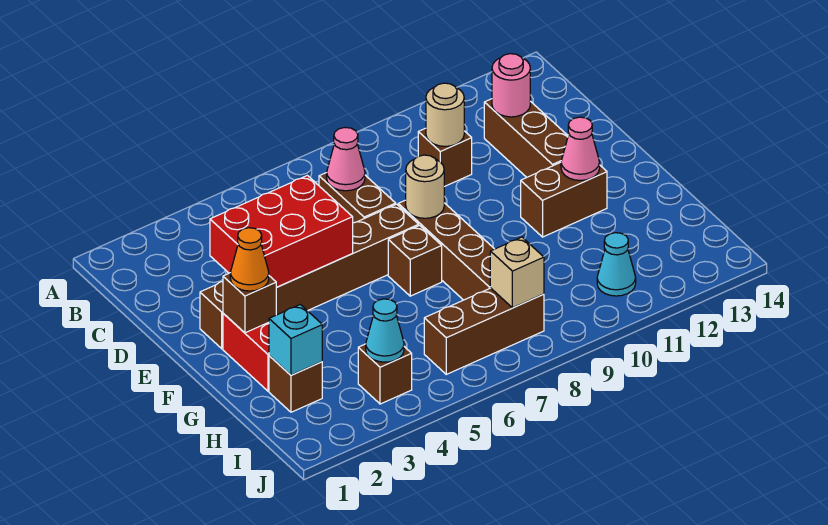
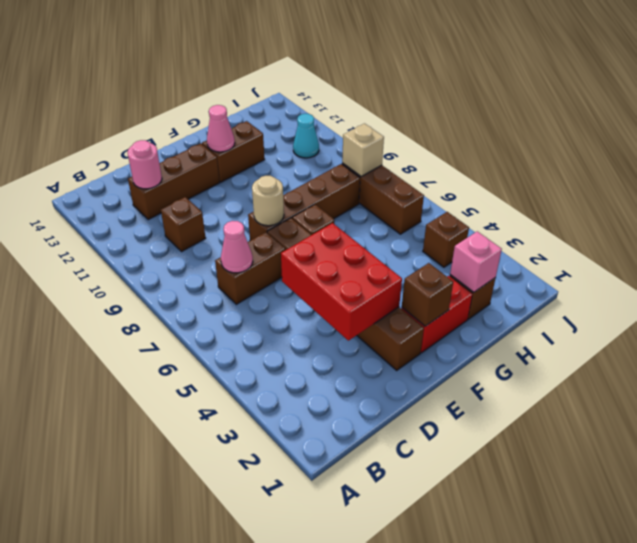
tan 1x1 round brick [426,83,464,146] -> none
orange 1x1 cone [230,228,269,291] -> none
brown 1x2 brick [521,162,607,237] -> brown 1x2 brick turned to [202,121,265,182]
cyan 1x1 brick [269,305,322,375] -> pink 1x1 brick [450,231,502,292]
cyan 1x1 cone [366,299,404,362] -> none

